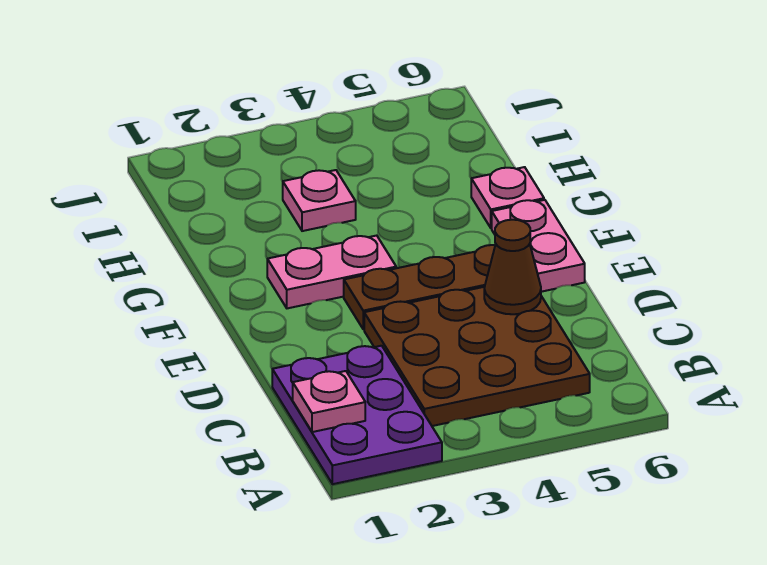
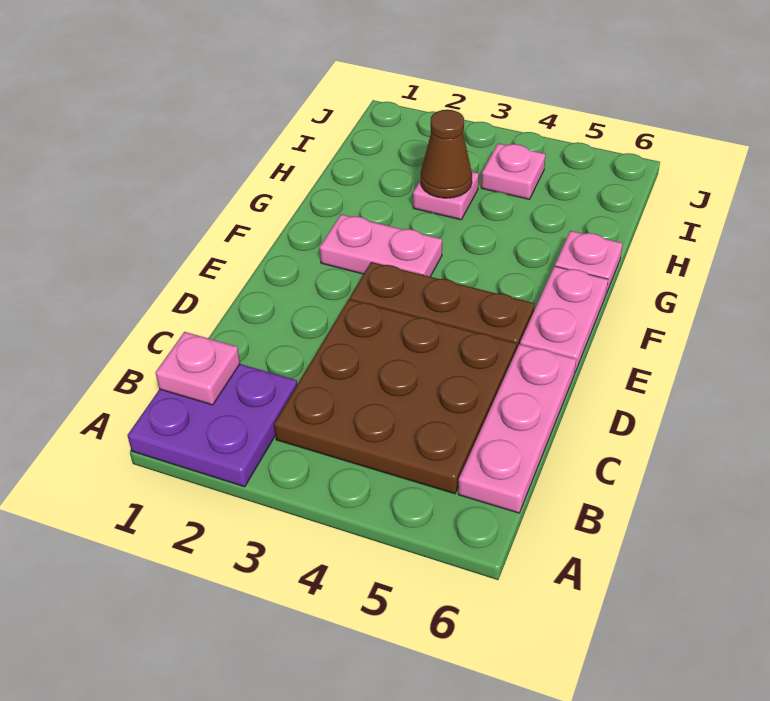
purple 2x3 plate [272,346,442,484] -> purple 2x2 plate [127,364,297,487]
none -> pink 1x3 plate [458,344,576,513]
brown 1x1 cone [484,220,541,314] -> brown 1x1 cone moved to [421,110,472,198]
none -> pink 1x1 plate [481,143,546,199]

